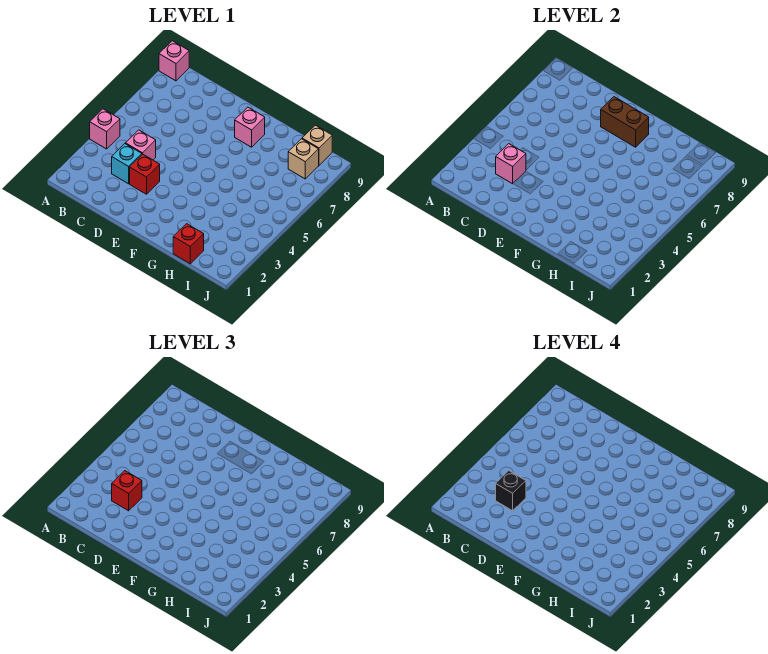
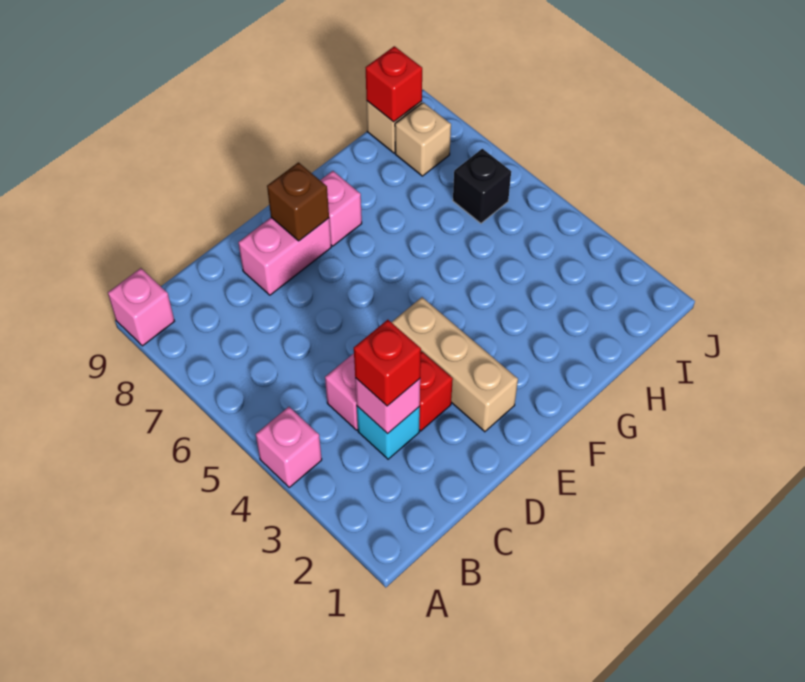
black 1x1 brick [496,471,526,511] -> black 1x1 brick moved to [453,149,511,223]
none -> pink 1x2 brick [238,218,331,295]
none -> tan 1x3 brick [391,297,518,432]
brown 1x2 brick [601,97,649,147] -> brown 1x1 brick [267,162,329,241]
red 1x1 brick [173,224,204,264] -> red 1x1 brick moved to [366,46,422,122]

